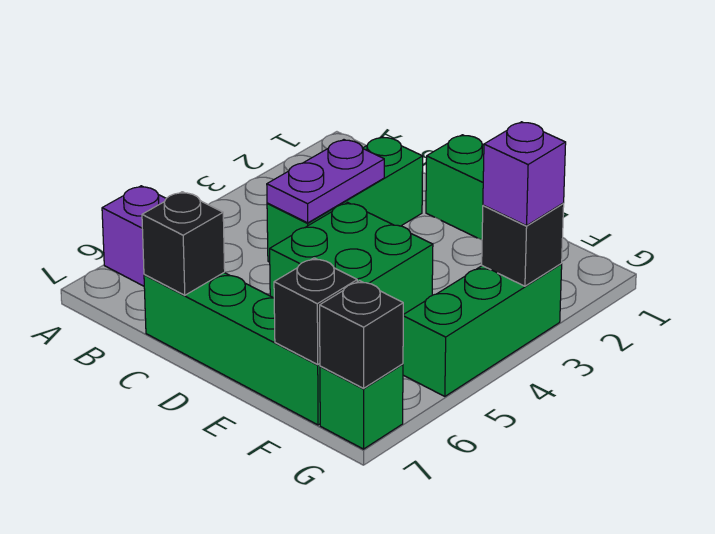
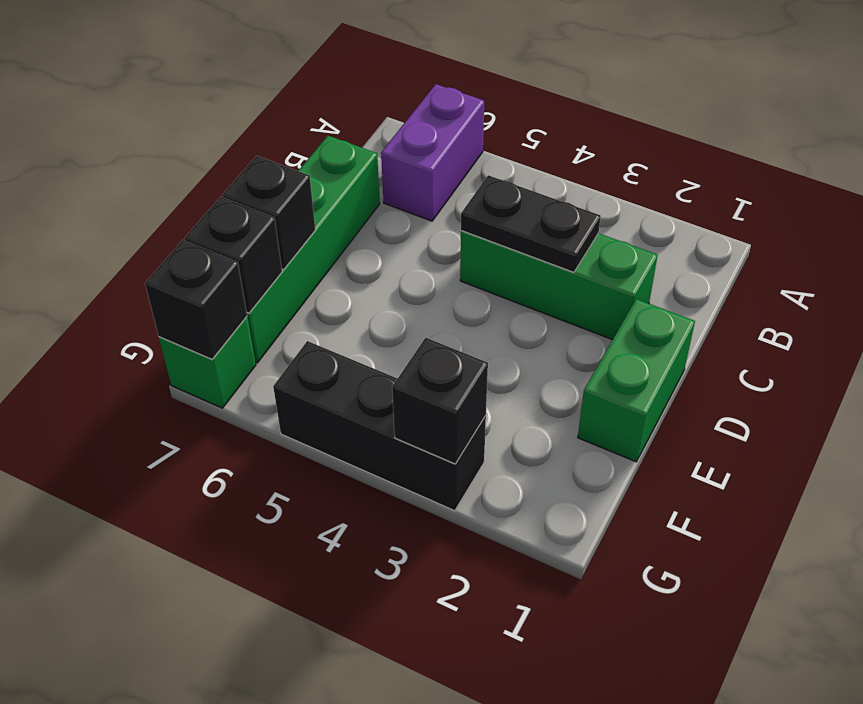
purple 1x2 plate [267,140,384,223] -> black 1x2 plate [461,175,601,272]
black 1x1 brick [142,192,225,295] -> black 1x1 brick moved to [223,156,315,269]
green 2x2 brick [270,203,433,315] -> none
green 1x3 brick [403,264,562,396] -> black 1x3 brick [273,341,486,511]
purple 1x1 brick [483,122,566,226] -> none

